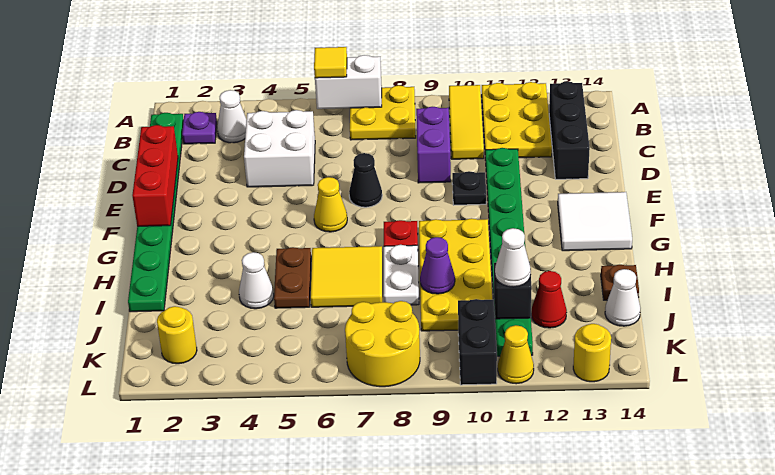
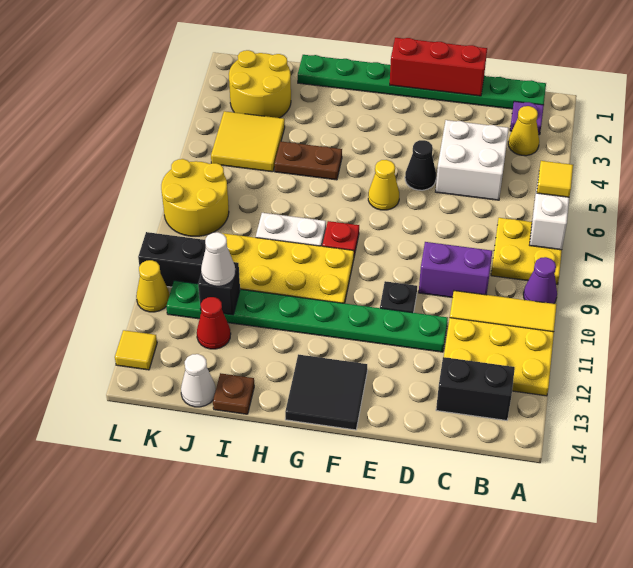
white 1x1 cone [217,90,246,143] -> yellow 1x1 cone [508,106,539,156]
black 1x3 brick [549,81,590,179] -> black 1x2 brick [436,357,515,420]
black 1x1 cone [349,153,382,207] -> black 1x1 cone moved to [405,140,436,190]
white 2x2 tile [558,192,632,251] -> black 2x2 tile [285,354,367,430]
yellow 2x2 tile [311,246,382,307] -> yellow 2x2 tile moved to [211,111,285,172]
white 1x1 cone [239,252,274,309] -> none
purple 1x1 cone [420,237,455,294] -> purple 1x1 cone moved to [523,257,557,304]
yellow 1x1 round brick [157,306,197,364] -> yellow 2x2 round brick [229,50,291,118]
yellow 1x1 round brick [573,324,611,382] -> yellow 1x1 tile [115,330,157,370]

